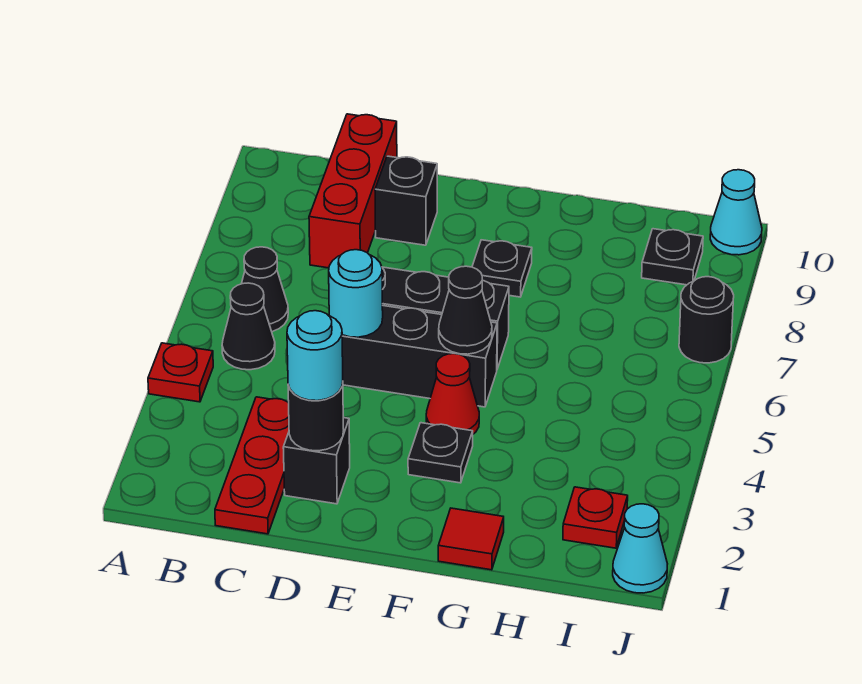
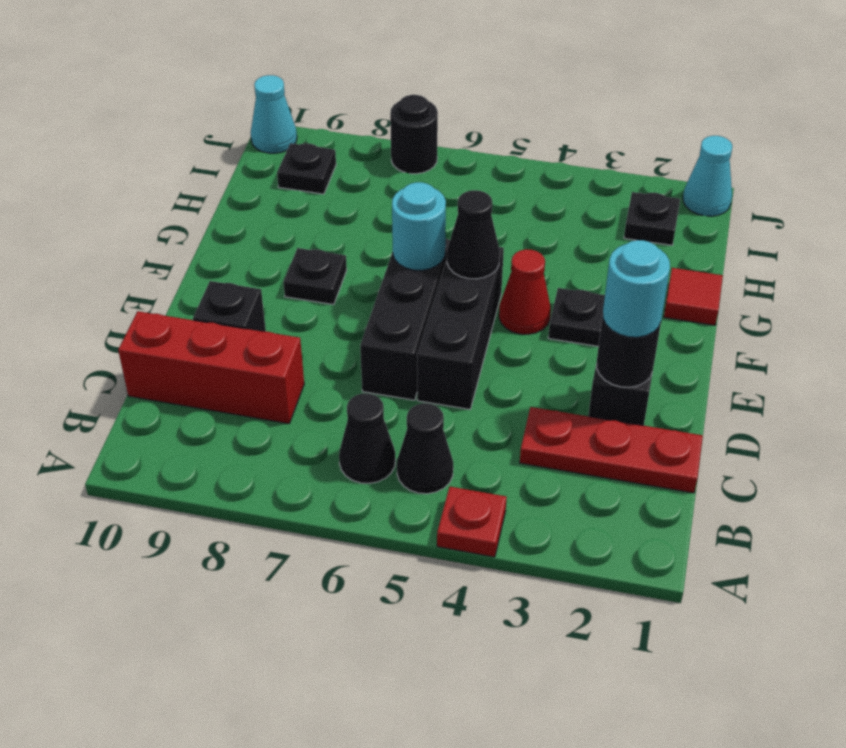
cyan 1x1 round brick [329,250,383,337] -> cyan 1x1 round brick moved to [392,182,446,270]
red 1x1 plate [563,487,628,548] -> black 1x1 plate [624,192,680,245]

